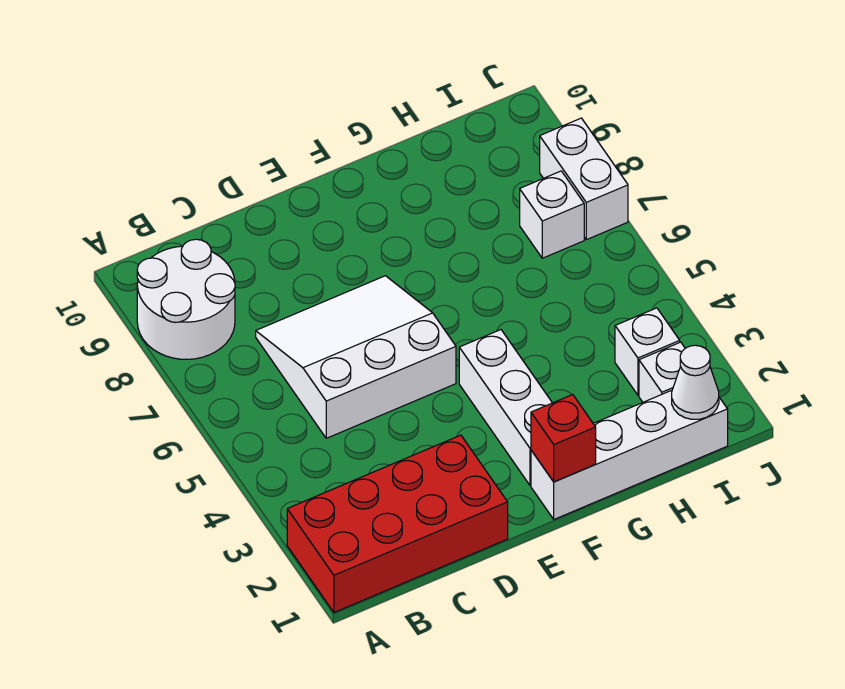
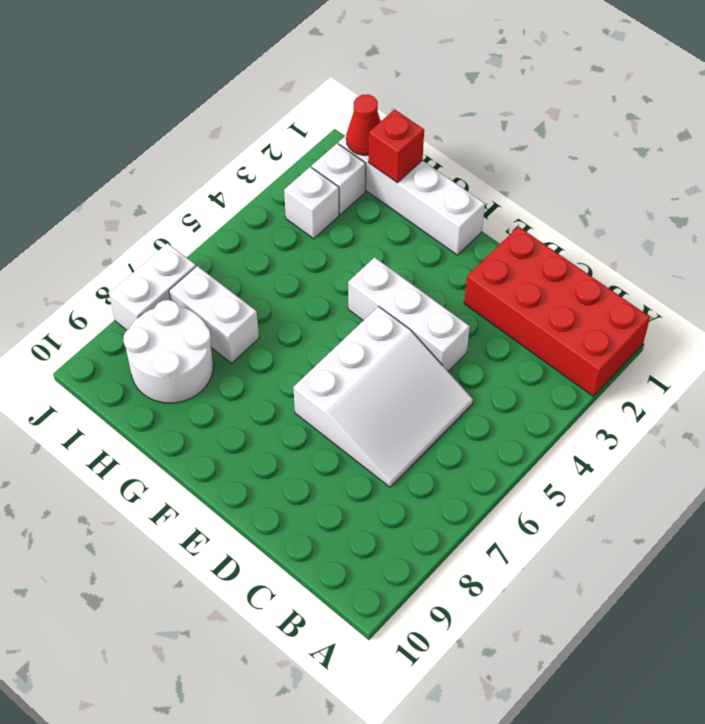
white 2x2 round brick [137,239,235,359] -> white 2x2 round brick moved to [123,300,213,403]
white 3x3 slope [256,276,456,438] -> white 3x3 slope turned to [293,307,473,487]
red 1x1 brick [531,395,596,482] -> red 1x1 brick moved to [368,109,424,183]
white 1x3 brick [459,330,552,485] -> white 1x3 brick turned to [348,257,470,371]
white 1x1 cone [672,345,719,419] -> red 1x1 cone [346,95,381,155]
white 1x1 brick [520,171,584,258] -> white 1x2 brick [169,266,259,363]

